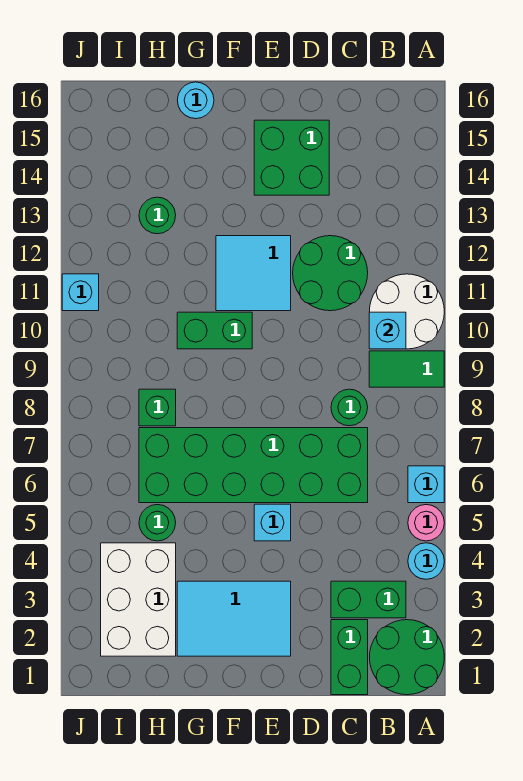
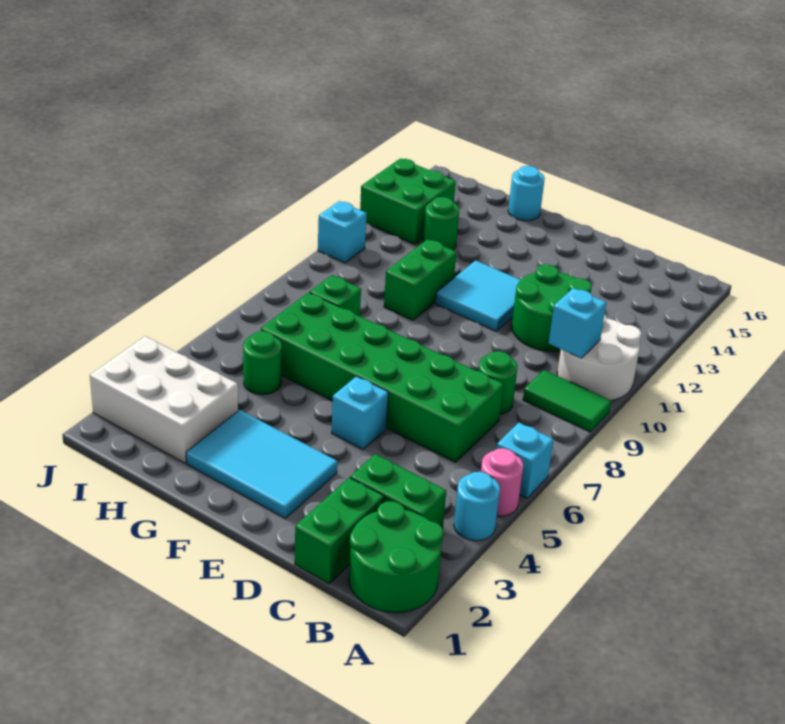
green 2x2 brick [254,120,329,195] -> green 2x2 brick moved to [360,159,456,244]
green 1x2 brick [177,312,252,349] -> green 1x2 brick turned to [384,239,456,320]
white 2x3 brick [101,543,176,656] -> white 2x3 brick turned to [90,336,238,463]

